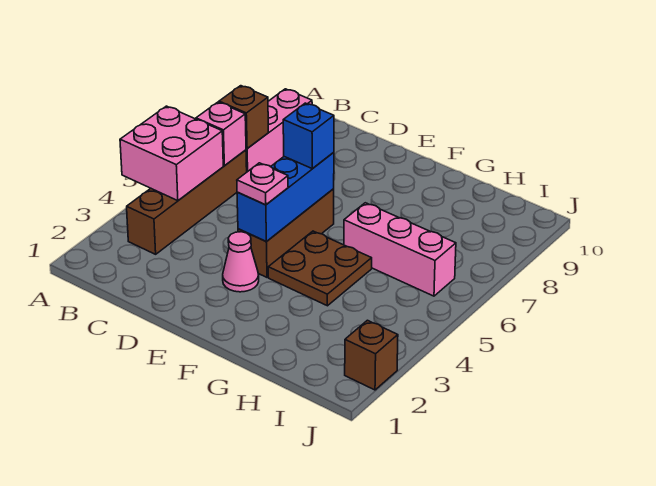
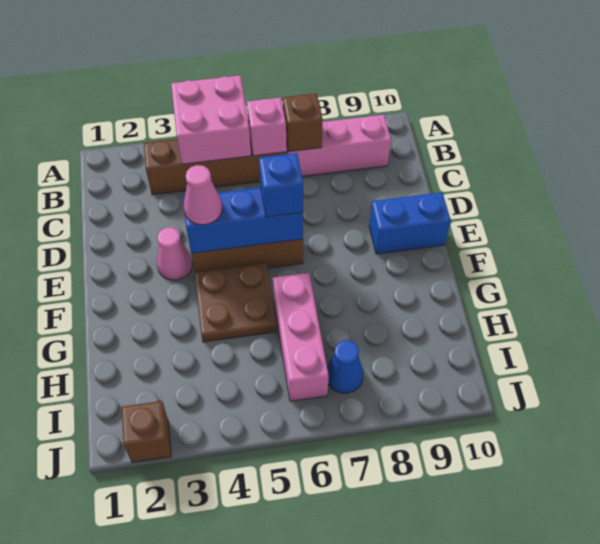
pink 1x1 plate [237,163,288,205] -> pink 1x1 cone [184,165,222,225]
none -> blue 1x2 brick [369,192,451,254]
none -> blue 1x1 cone [327,340,364,393]

